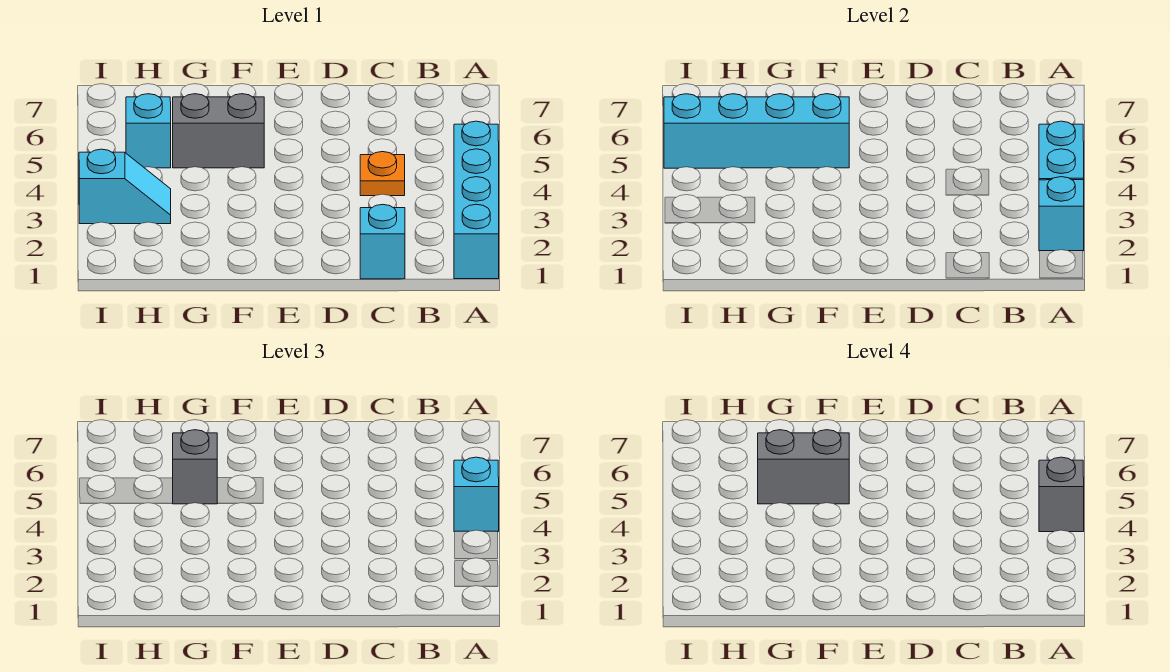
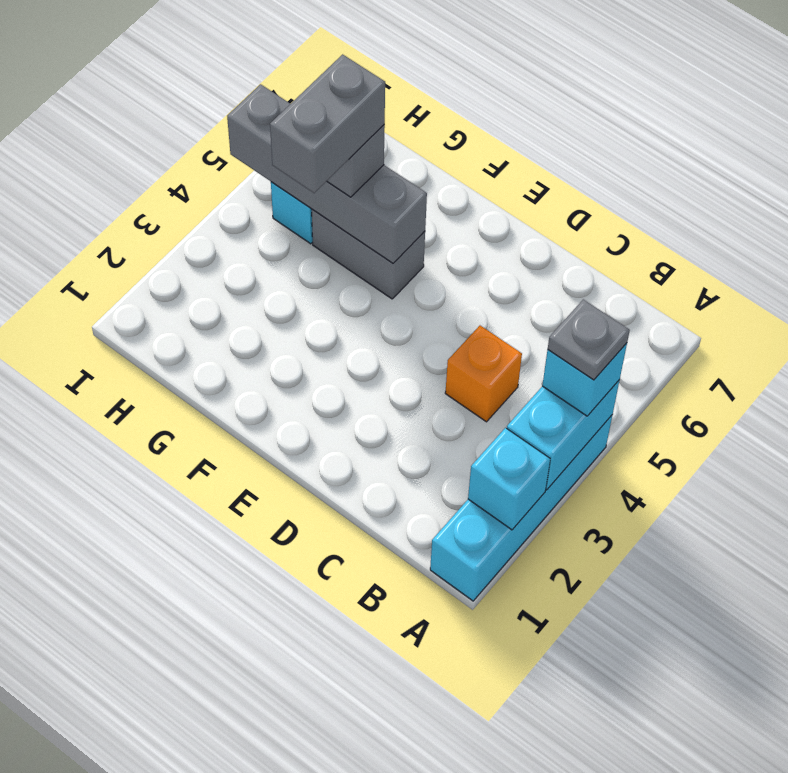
grey 1x1 brick [1039,457,1084,532] -> grey 1x1 plate [548,299,630,380]
cyan 1x1 brick [360,204,405,279] -> none
orange 1x1 plate [360,152,405,196] -> orange 1x1 brick [445,326,522,422]
cyan 1x4 brick [664,94,849,168] -> grey 1x4 brick [227,84,427,263]
grey 1x2 brick [758,430,849,504] -> grey 1x2 brick turned to [270,54,385,193]
cyan 1x2 slope [79,149,171,224] -> none

